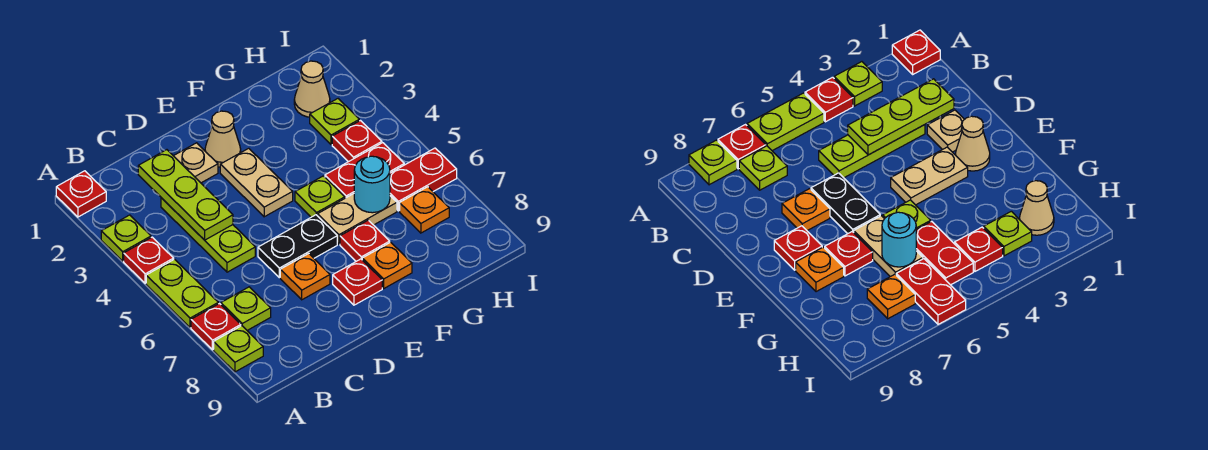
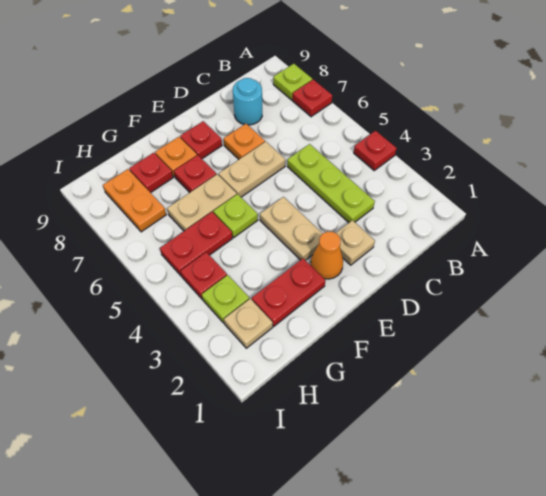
red 1x1 plate [56,171,106,217] -> red 1x1 plate moved to [129,153,173,193]
lime 1x1 plate [101,215,151,261] -> none
lime 1x2 plate [146,259,218,328] -> none
lime 1x1 plate [221,287,271,330] -> none
lime 1x3 plate [138,150,233,240] -> none
black 1x2 plate [258,215,337,278] -> tan 1x2 plate [219,142,285,197]
tan 1x1 cone [205,111,241,167] -> orange 1x1 cone [311,231,343,279]
cyan 1x1 round brick [354,156,390,213] -> cyan 1x1 round brick moved to [233,78,262,125]
tan 1x1 cone [294,61,330,117] -> tan 1x1 plate [224,299,273,348]
red 1x2 plate [390,148,457,211] -> red 1x2 plate moved to [252,258,325,326]
orange 1x1 plate [400,187,449,233] -> orange 1x2 plate [103,169,166,232]

